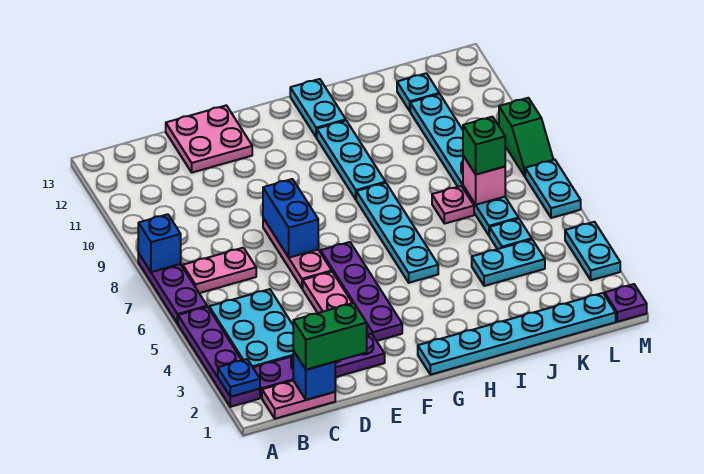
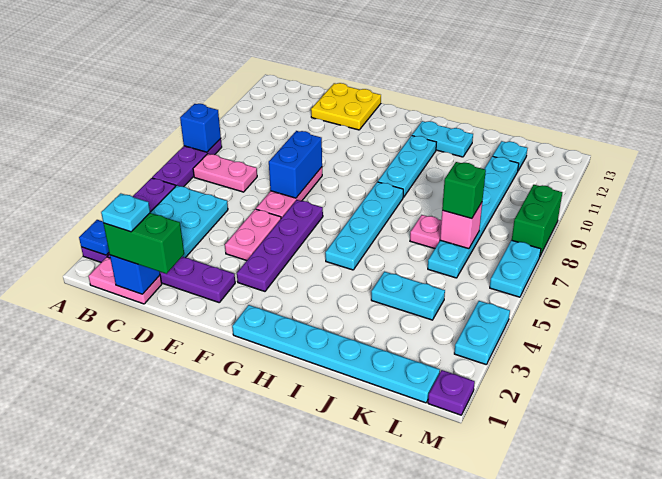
pink 2x2 plate [166,105,252,173] -> yellow 2x2 plate [311,83,381,130]
cyan 1x2 plate [290,79,346,137] -> cyan 1x2 plate turned to [412,121,473,157]
cyan 1x1 plate [489,219,532,249] -> cyan 1x1 plate moved to [101,193,150,232]
green 1x2 slope [499,98,553,176] -> green 1x2 brick [512,185,562,256]

